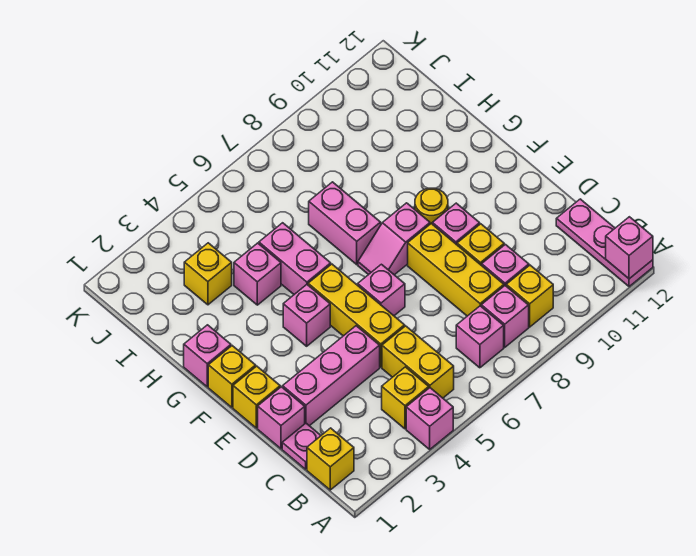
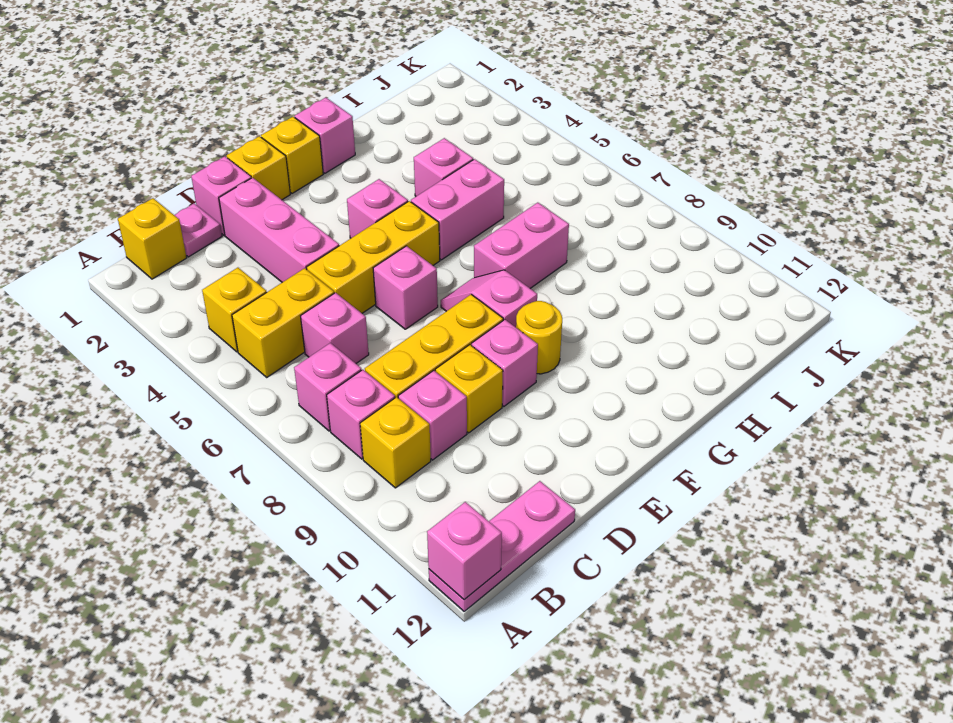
pink 1x1 brick [406,388,453,449] -> pink 1x1 brick moved to [301,293,369,363]
yellow 1x1 brick [184,243,232,305] -> none

